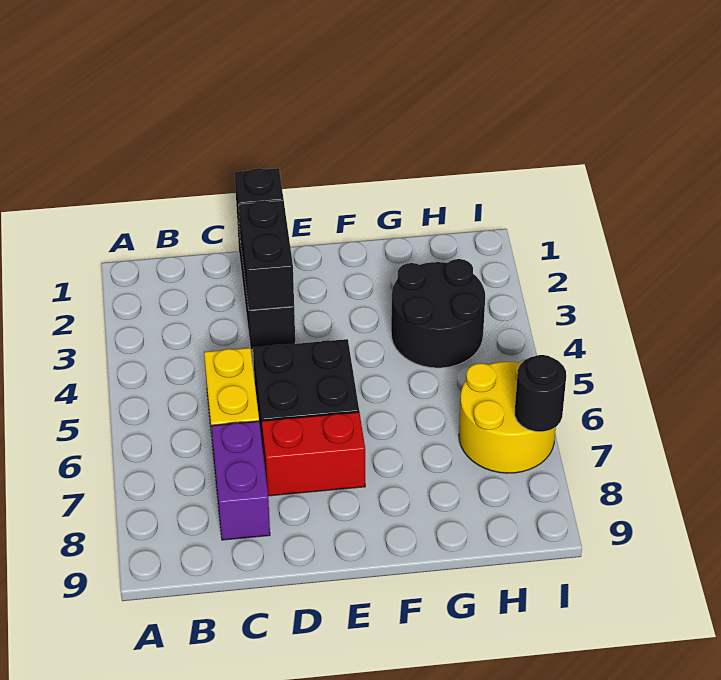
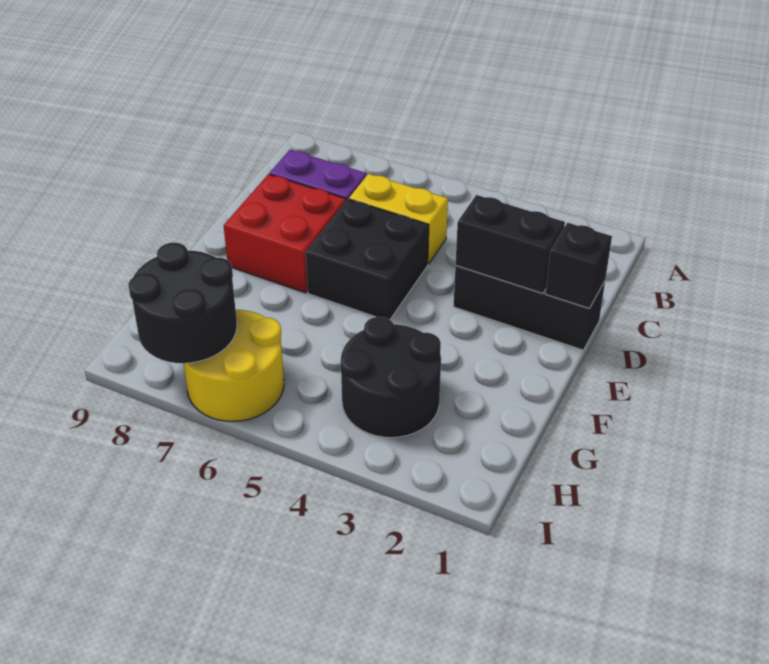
red 1x2 brick [262,412,365,496] -> red 2x2 brick [224,174,346,293]
black 1x1 round brick [515,355,566,432] -> black 2x2 round brick [128,243,237,363]

